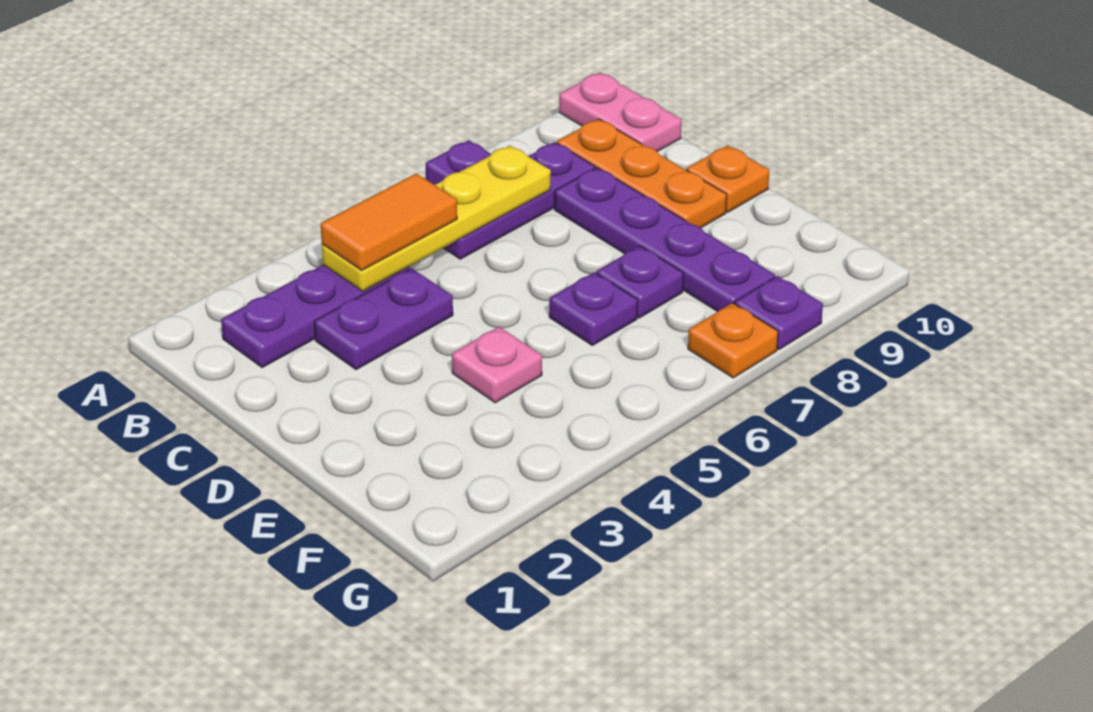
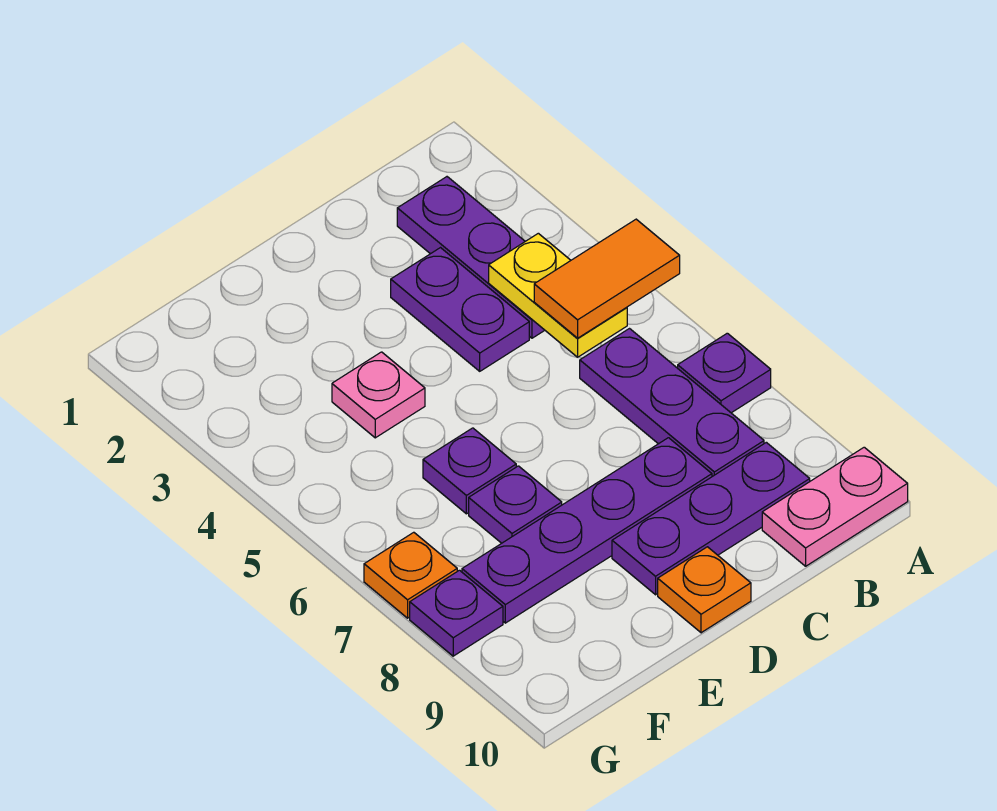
yellow 1x4 plate [322,146,551,291] -> yellow 1x2 plate [489,233,627,357]
orange 1x2 tile [321,173,457,270] -> orange 1x2 tile turned to [534,219,680,338]
orange 1x3 plate [557,119,727,228] -> purple 1x3 plate [612,442,810,595]

